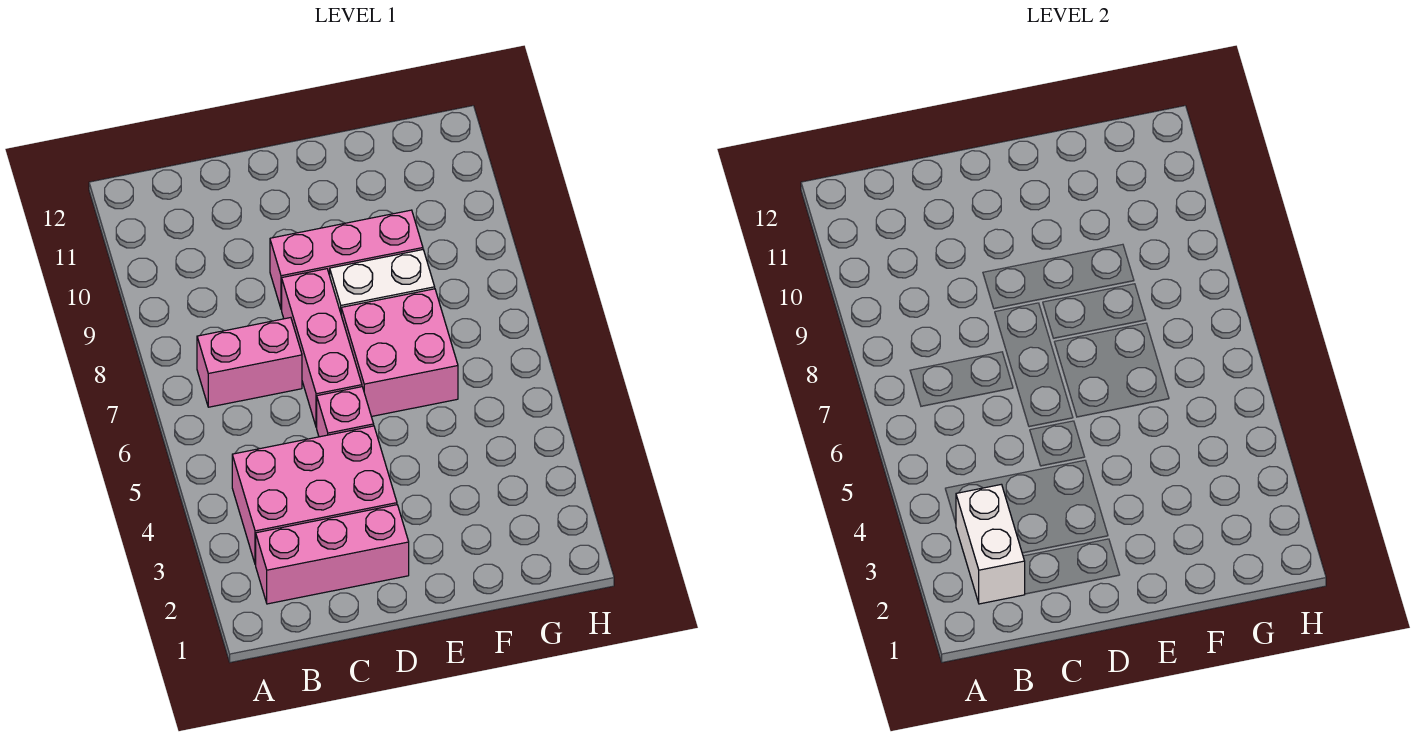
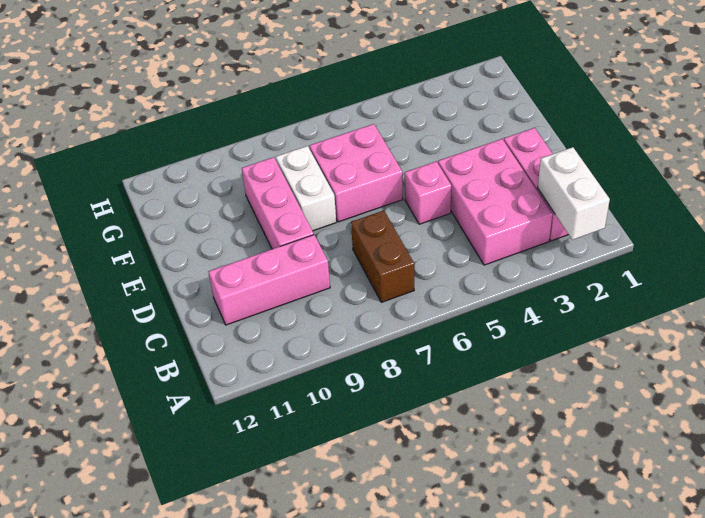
white 1x2 brick [956,484,1025,604] -> white 1x2 brick turned to [538,147,610,240]
pink 1x2 brick [197,318,302,407] -> brown 1x2 brick [351,210,414,302]
pink 1x3 brick [282,269,362,427] -> pink 1x3 brick moved to [209,235,330,325]

